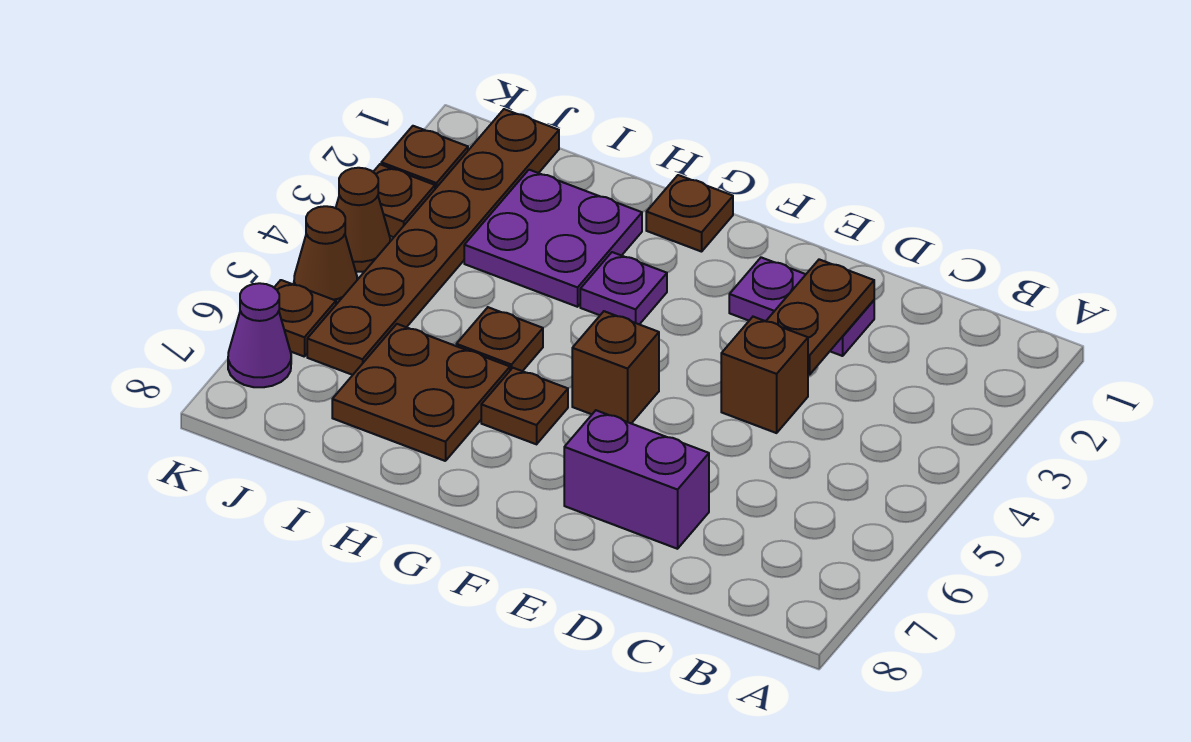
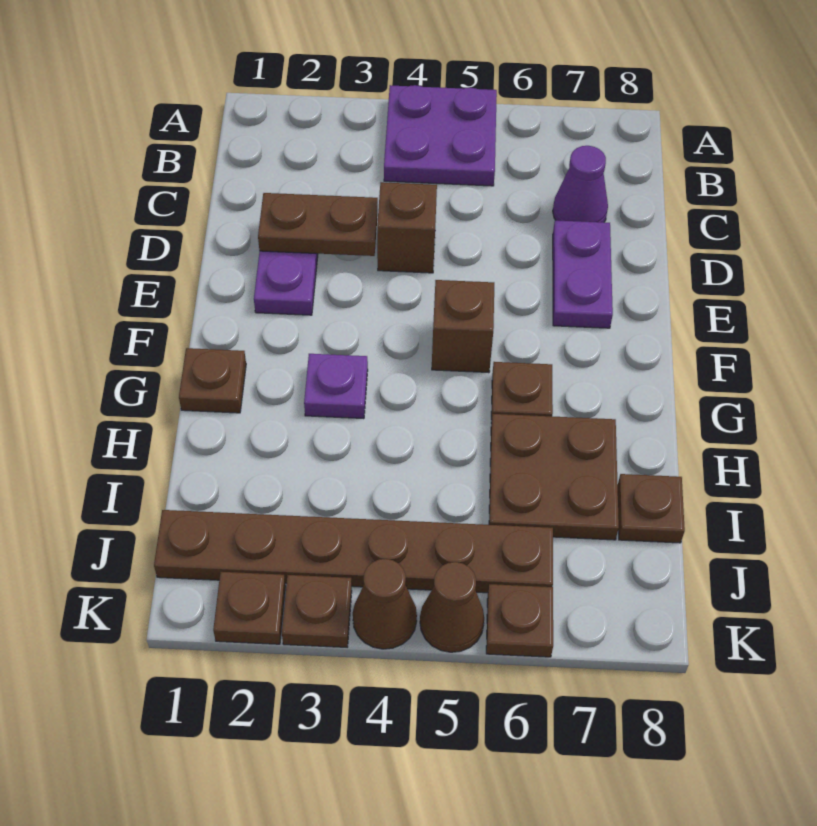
purple 1x2 brick [564,410,709,549] -> purple 1x2 plate [553,220,613,328]
purple 2x2 plate [464,170,642,307] -> purple 2x2 plate moved to [384,85,497,186]
brown 1x1 plate [456,307,543,371] -> brown 1x1 plate moved to [618,474,685,543]
purple 1x1 cone [228,283,291,387] -> purple 1x1 cone moved to [553,146,608,222]

